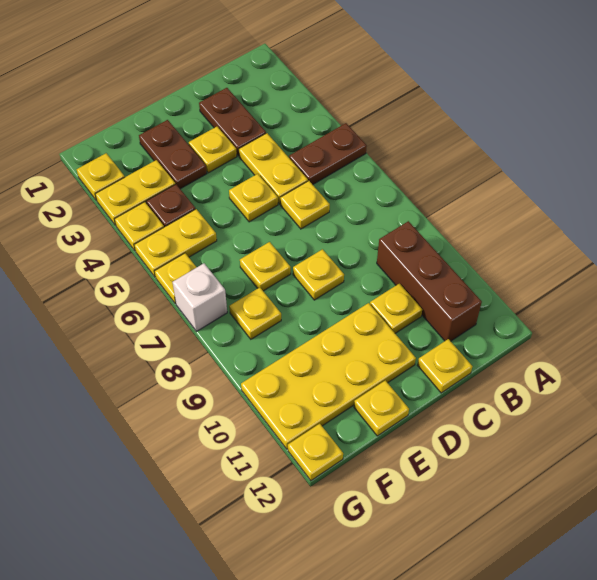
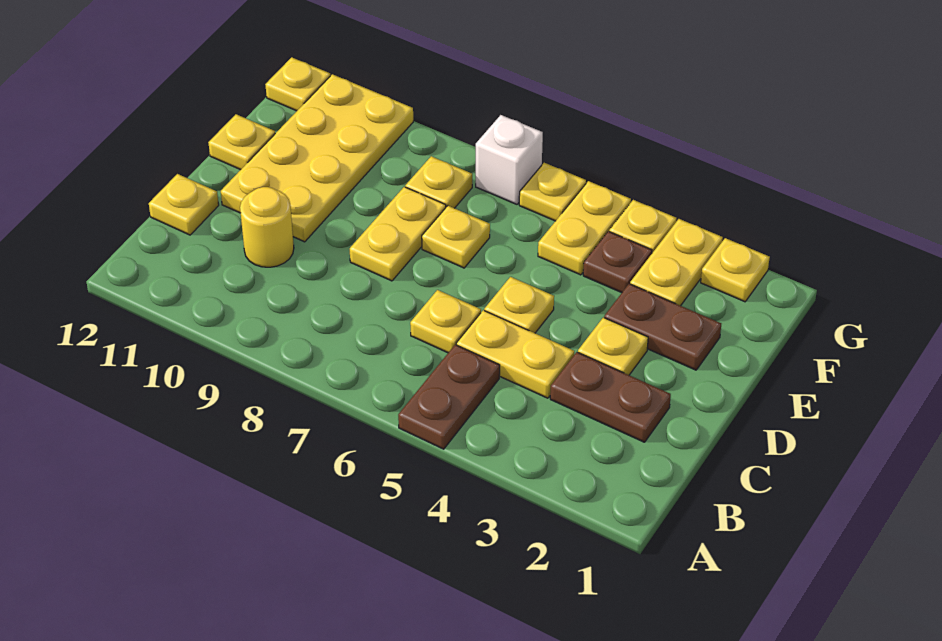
brown 1x3 brick [377,221,482,341] -> none
yellow 1x1 plate [370,284,422,333] -> yellow 1x1 round brick [240,187,294,267]
yellow 1x1 plate [293,249,344,300] -> yellow 1x2 plate [350,187,446,281]

